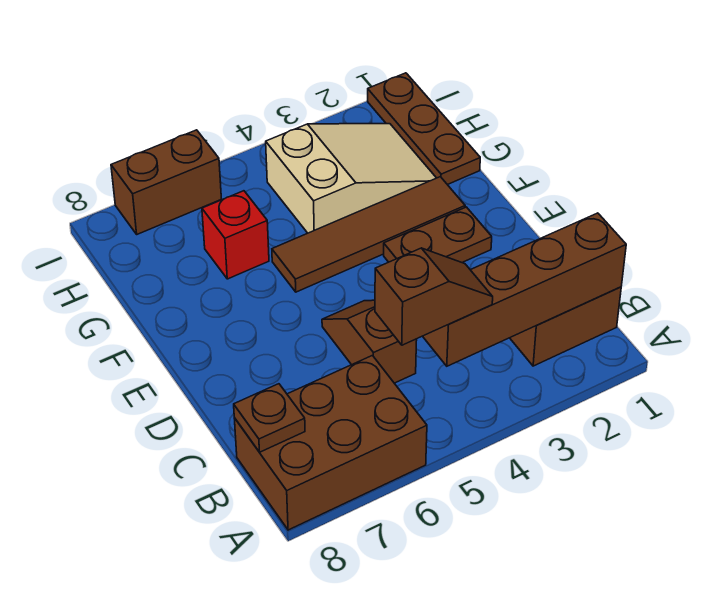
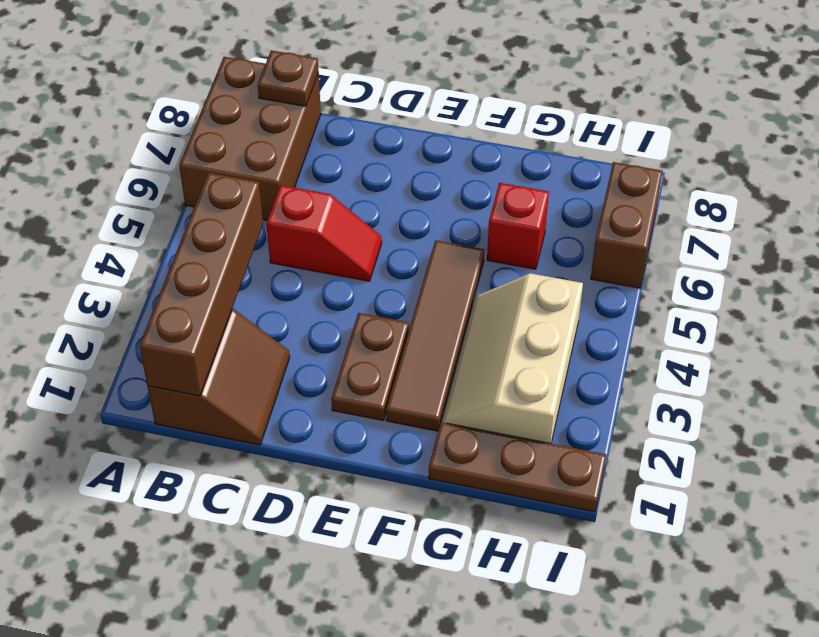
brown 1x2 slope [375,248,493,345] -> none
brown 1x2 slope [322,300,417,383] -> red 1x2 slope [266,185,382,281]
tan 2x3 slope [266,124,436,233] -> tan 2x3 slope turned to [442,273,583,443]

